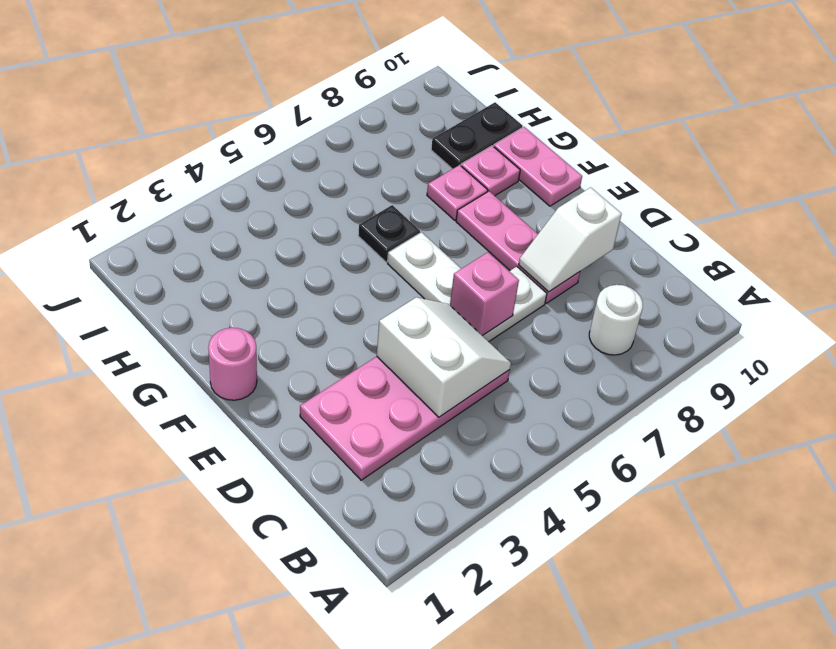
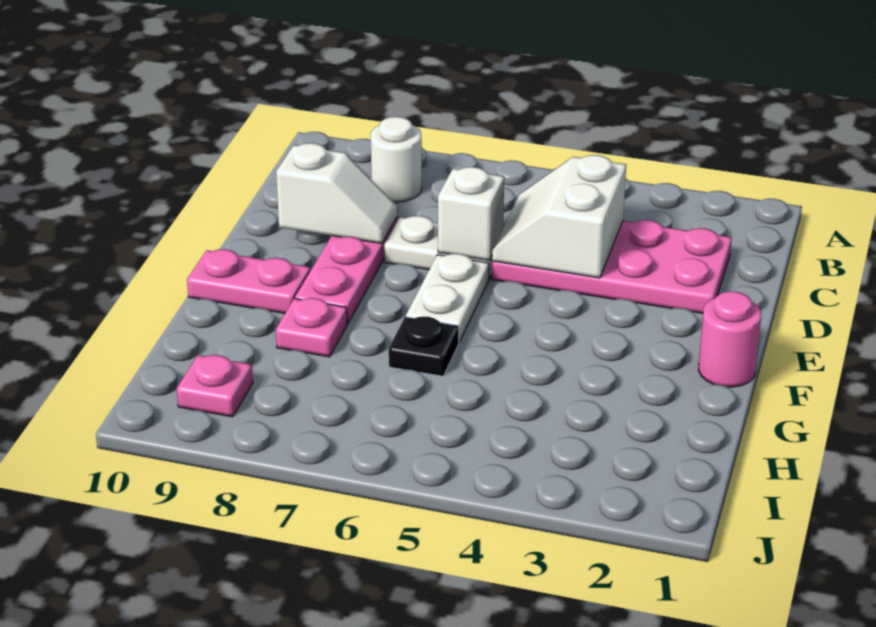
pink 1x1 brick [450,252,519,336] -> white 1x1 brick [438,167,504,261]
pink 1x2 plate [494,127,582,206] -> pink 1x2 plate turned to [187,249,310,313]
pink 1x1 plate [461,146,520,196] -> pink 1x1 plate moved to [177,355,253,417]
black 1x2 plate [431,102,522,169] -> none

